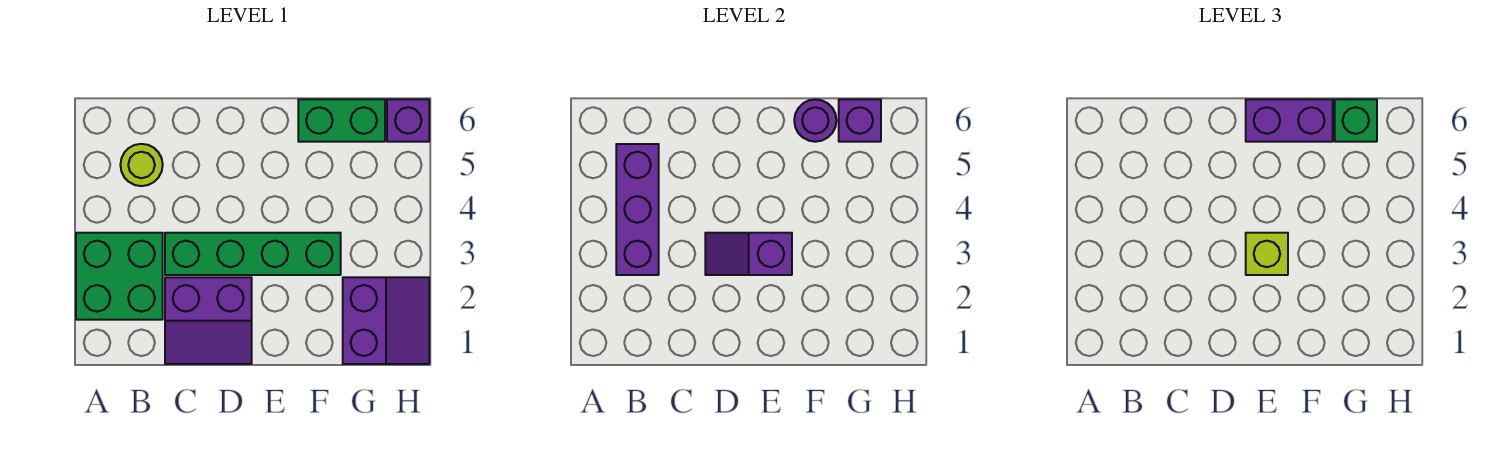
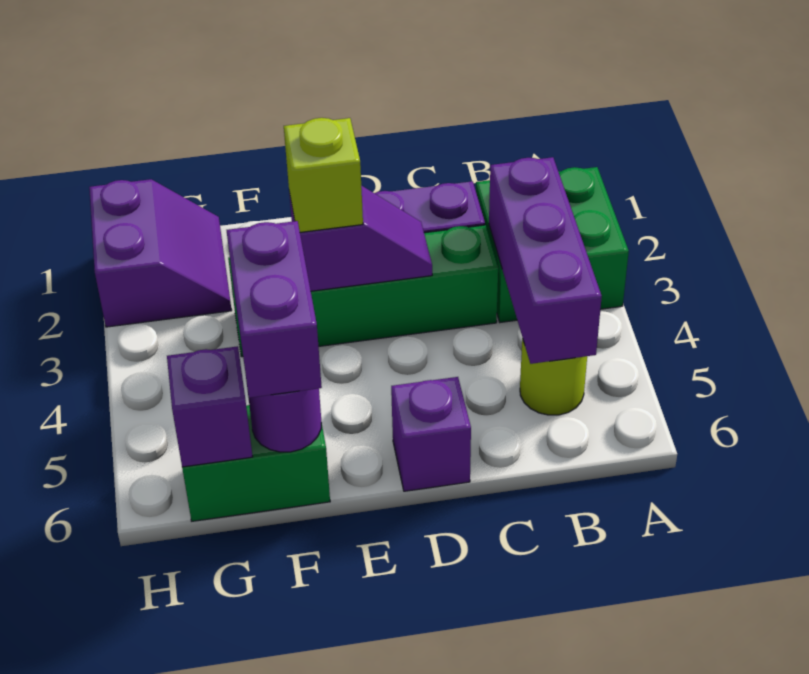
purple 1x2 brick [1246,99,1333,142] -> purple 1x2 brick turned to [227,221,322,398]
purple 2x2 slope [343,277,429,364] -> purple 2x2 slope turned to [89,179,232,327]
green 1x1 brick [1335,99,1377,142] -> none
purple 1x1 brick [387,99,429,142] -> purple 1x1 brick moved to [391,377,471,491]

